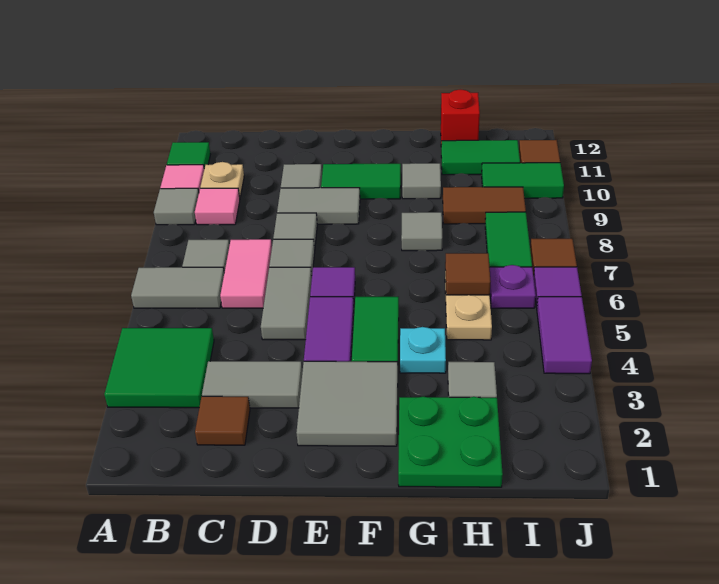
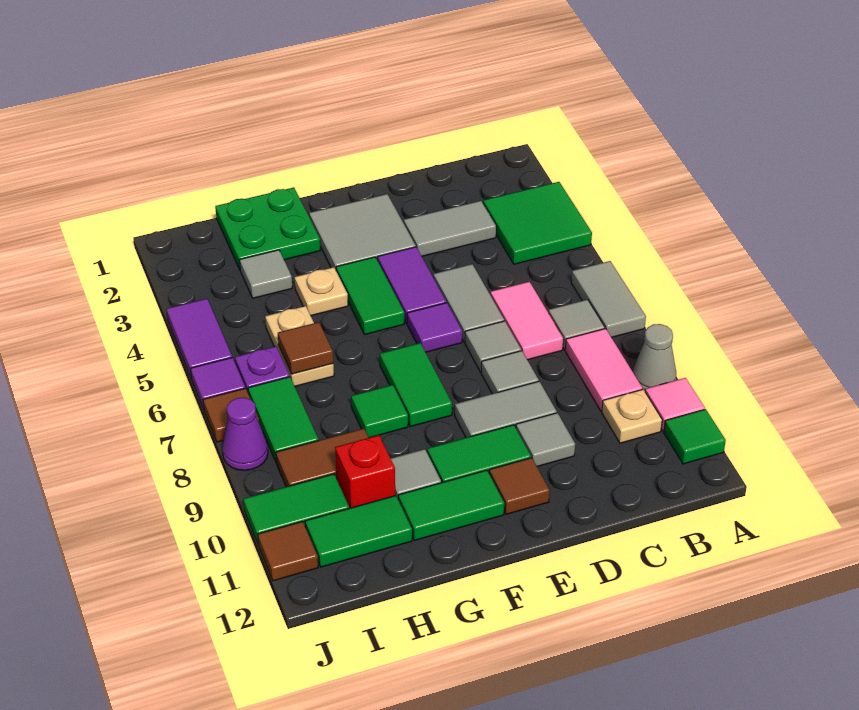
grey 1x2 tile [131,267,224,308] -> grey 1x2 tile turned to [571,261,646,338]
grey 1x1 tile [154,188,199,225] -> grey 1x1 cone [633,324,676,391]
pink 1x1 tile [195,188,240,225] -> pink 1x2 tile [565,329,642,411]
brown 1x1 tile [195,396,250,445] -> brown 1x1 tile moved to [489,458,550,514]
none -> green 1x2 tile [380,343,452,427]
none -> green 1x2 tile [398,470,504,540]
cyan 1x1 plate [400,327,446,373] -> tan 1x1 plate [294,267,348,316]
grey 1x1 tile [401,212,442,251] -> green 1x1 tile [351,385,408,438]
red 1x1 brick [441,90,480,144] -> red 1x1 brick moved to [335,435,395,508]
none -> purple 1x1 cone [222,398,268,470]

